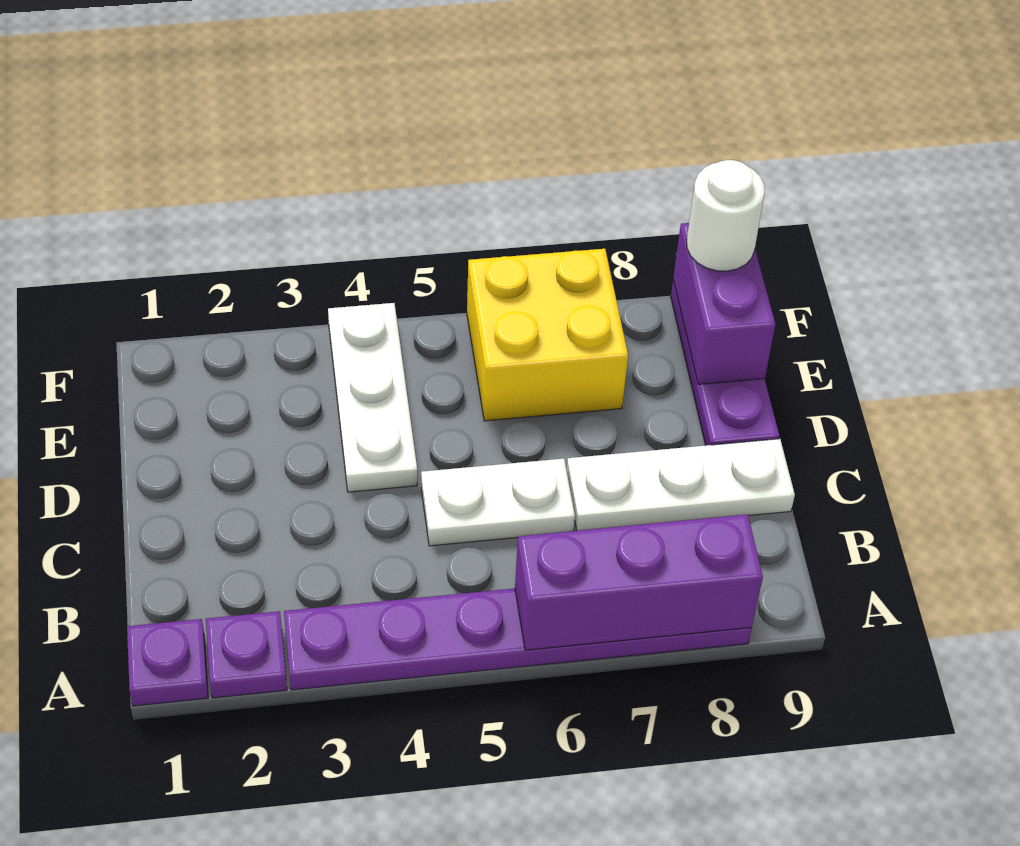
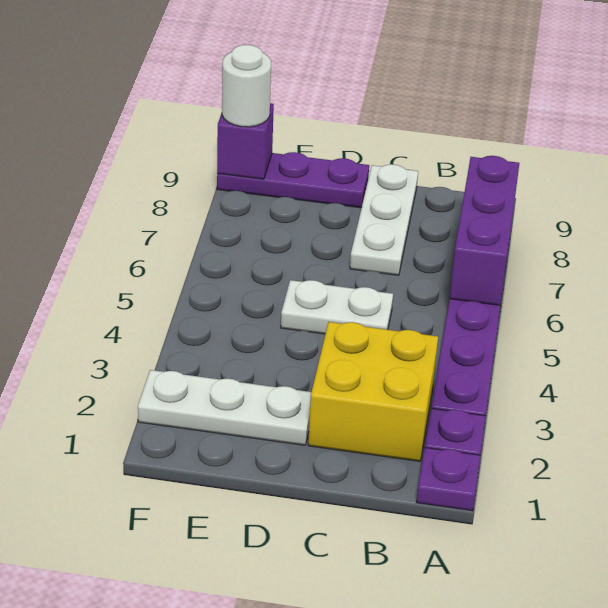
white 1x2 plate [421,459,575,546] -> white 1x2 plate turned to [281,280,393,334]
white 1x3 plate [328,303,417,492] -> white 1x3 plate moved to [138,370,311,445]
yellow 2x2 brick [467,249,628,421] -> yellow 2x2 brick moved to [308,322,438,461]
purple 1x2 brick [673,223,775,384] -> purple 1x1 brick [217,103,274,179]

